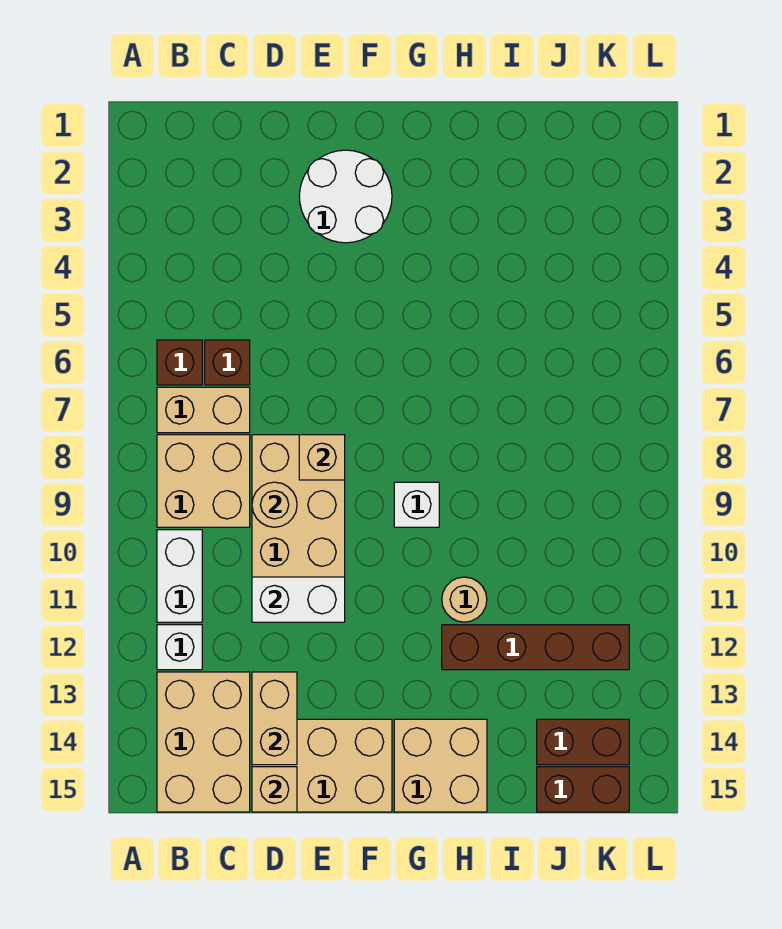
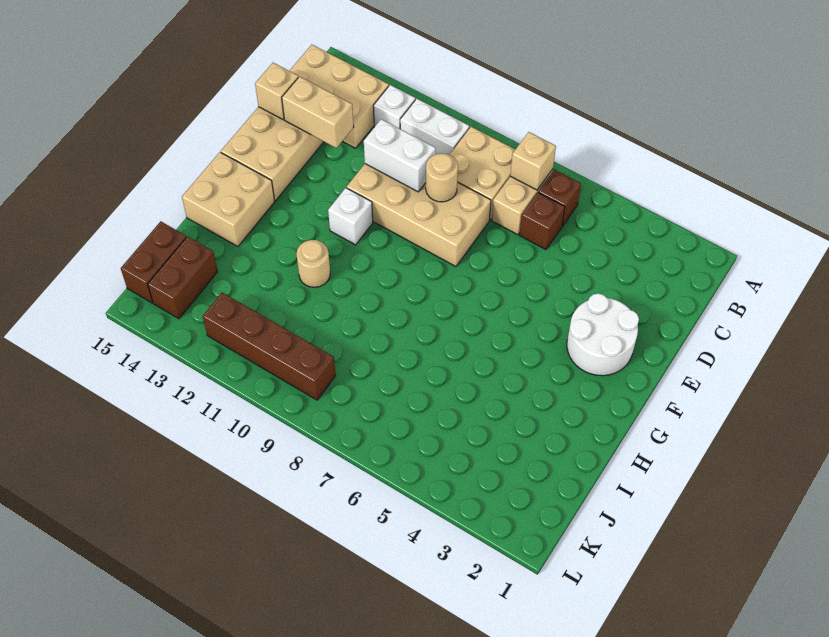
white 1x2 brick [252,577,345,622] -> white 1x2 brick turned to [364,119,436,192]
tan 1x1 brick [299,435,345,480] -> tan 1x1 brick moved to [510,132,556,190]
white 1x1 brick [394,482,439,527] -> white 1x1 brick moved to [328,188,373,245]
brown 1x4 brick [442,625,629,670] -> brown 1x4 brick turned to [203,293,336,400]

